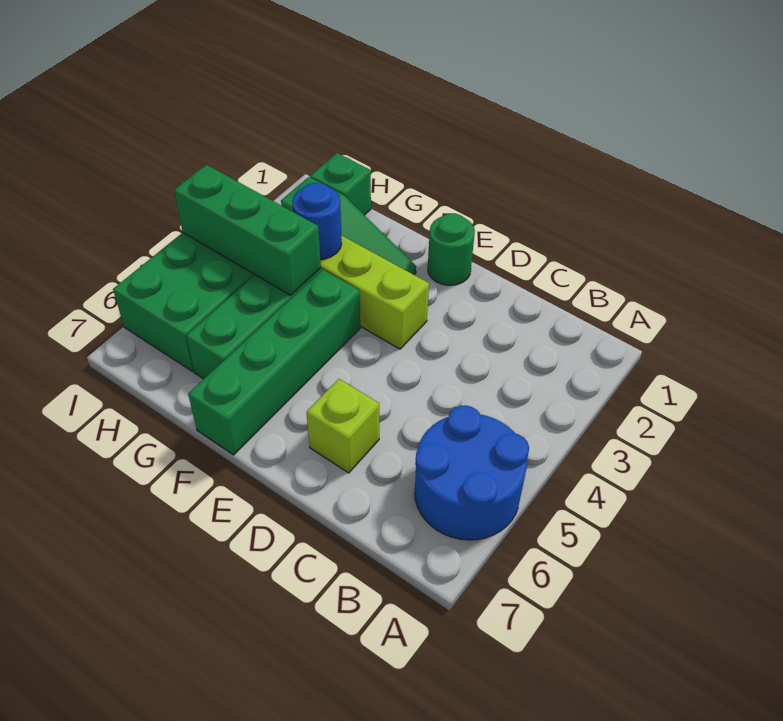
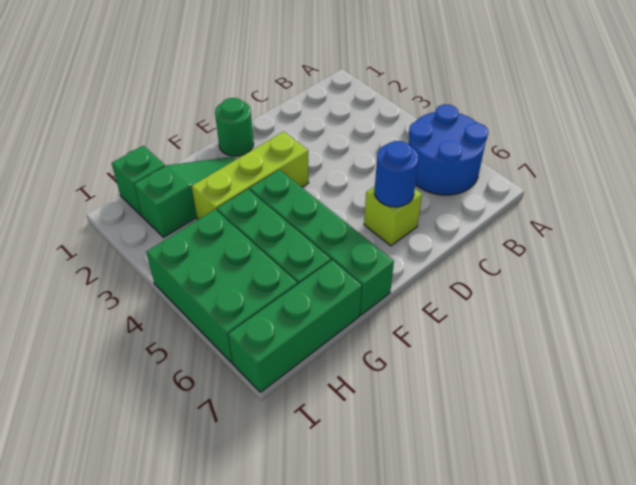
blue 1x1 round brick [292,183,342,259] -> blue 1x1 round brick moved to [375,141,419,207]
green 1x3 brick [174,165,321,295] -> green 1x3 brick moved to [228,260,362,392]

